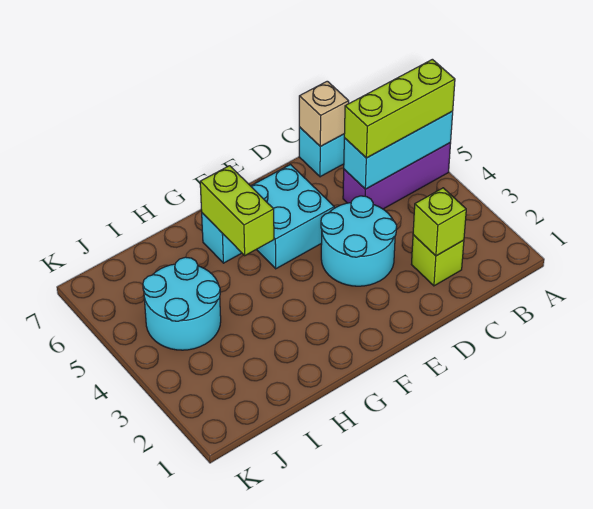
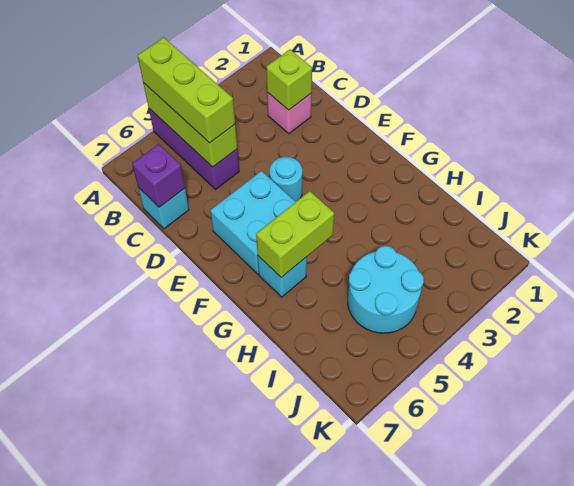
cyan 1x3 brick [344,111,453,189] -> lime 1x3 brick [143,83,237,167]
lime 1x1 brick [411,235,464,286] -> pink 1x1 brick [267,92,312,134]
tan 1x1 brick [299,81,349,146] -> purple 1x1 brick [132,144,185,207]
cyan 2x2 round brick [321,196,397,286] -> cyan 1x1 round brick [270,157,302,202]

